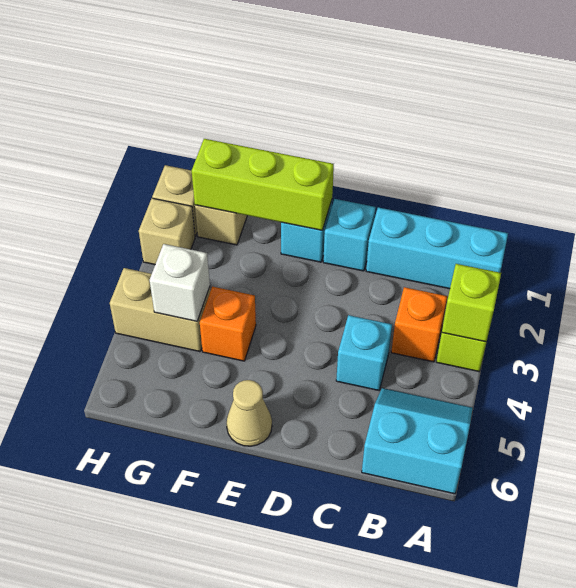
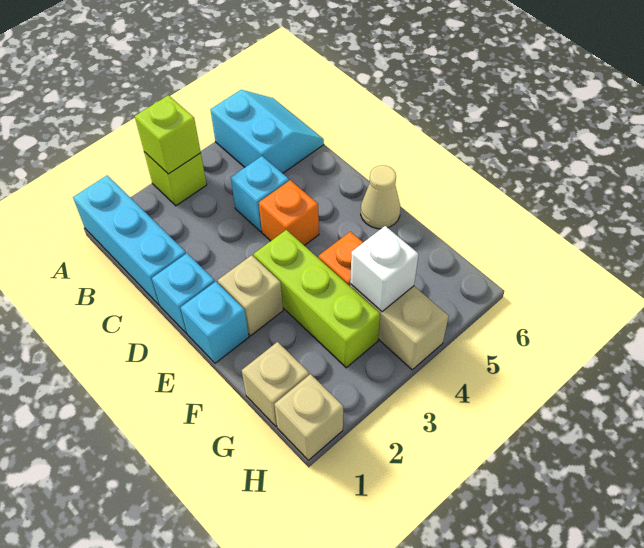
cyan 2x2 slope [362,388,473,494] -> cyan 2x2 slope turned to [210,90,324,173]
orange 1x1 brick [391,287,447,362] -> orange 1x1 brick moved to [259,180,319,246]
lime 1x3 brick [192,139,334,231] -> lime 1x3 brick moved to [254,230,380,368]
tan 1x1 brick [139,198,195,264] -> tan 1x1 brick moved to [218,255,283,336]

